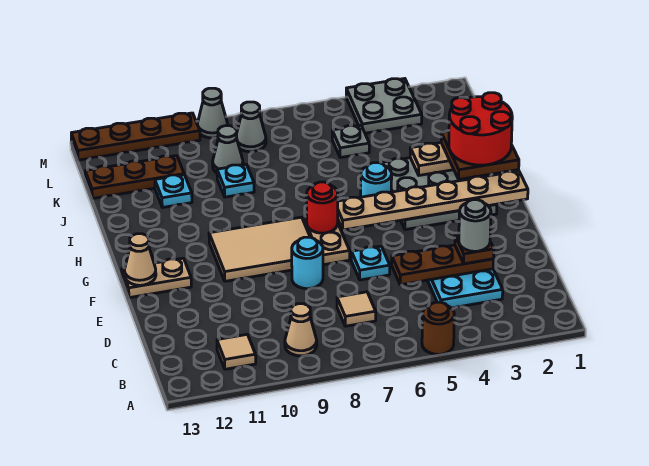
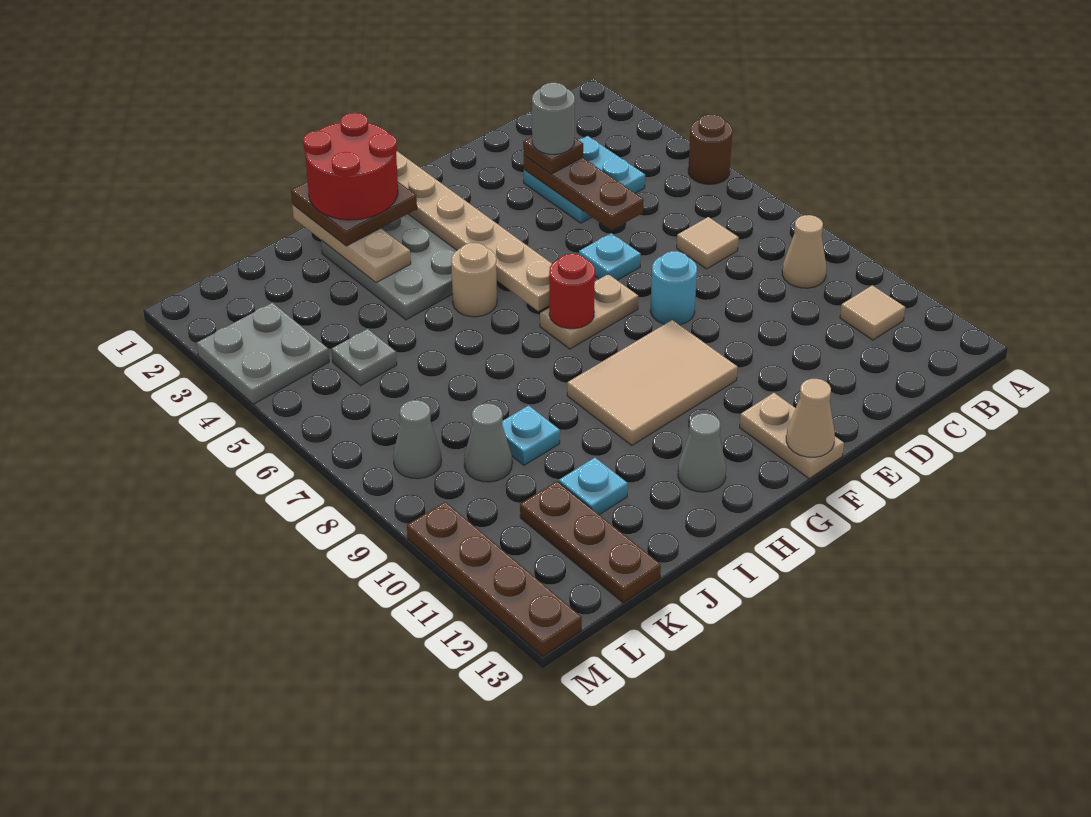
tan 2x3 tile [209,217,310,281] -> tan 2x3 tile turned to [567,320,738,446]
cyan 1x1 round brick [361,163,392,197] -> tan 1x1 round brick [451,243,497,317]
grey 1x1 cone [198,88,227,138] -> grey 1x1 cone moved to [678,413,726,492]

